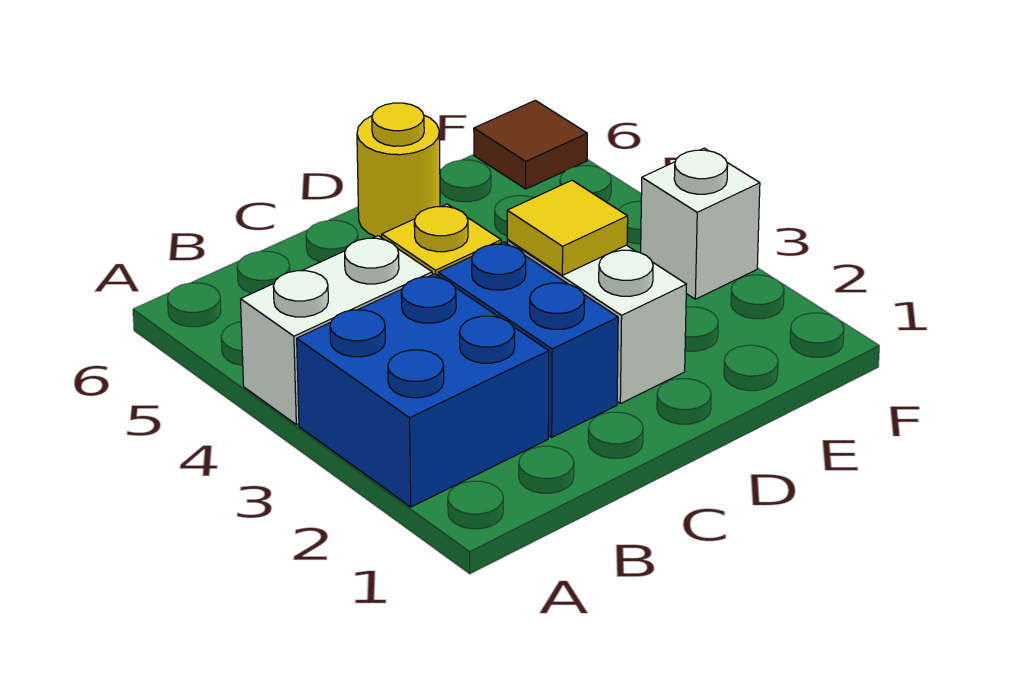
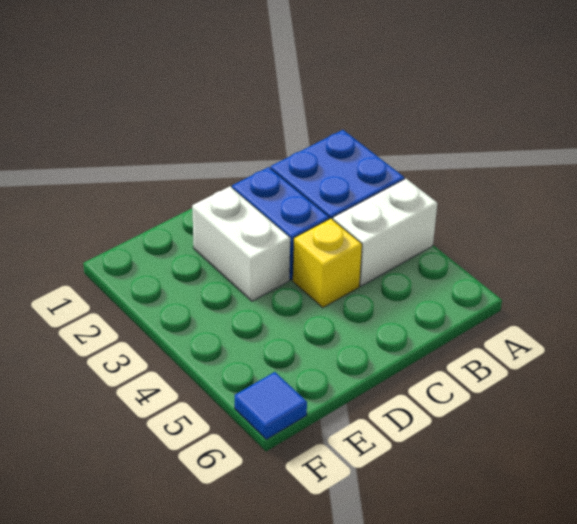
yellow 1x1 tile [507,180,628,275] -> none
yellow 1x1 round brick [357,103,440,238] -> none
white 1x1 brick [641,148,760,299] -> none
brown 1x1 tile [474,100,587,189] -> blue 1x1 tile [235,372,307,439]

